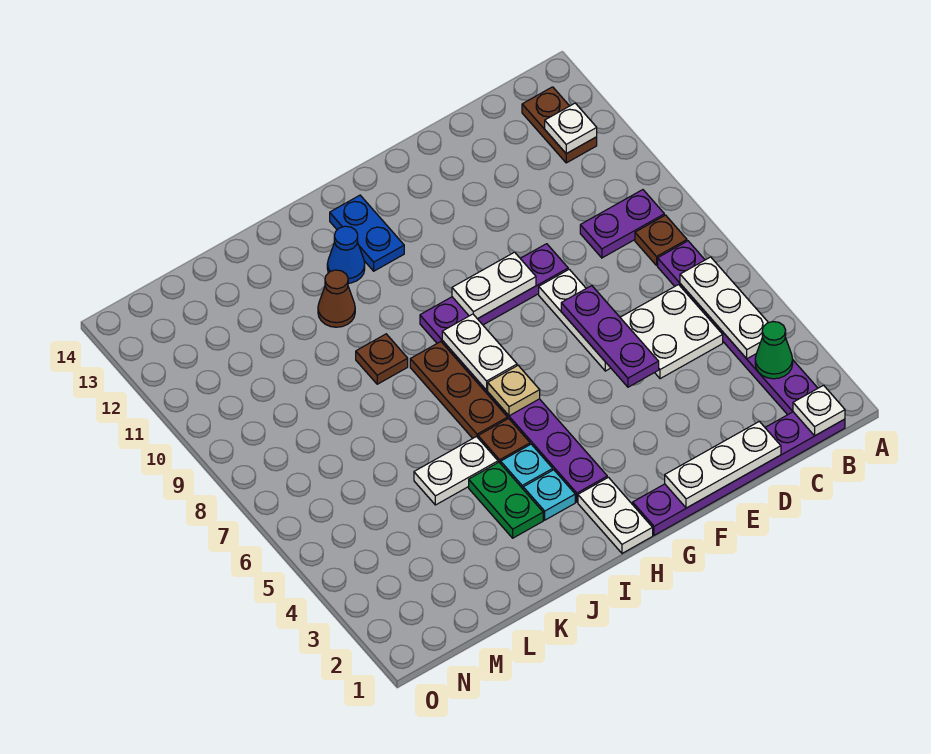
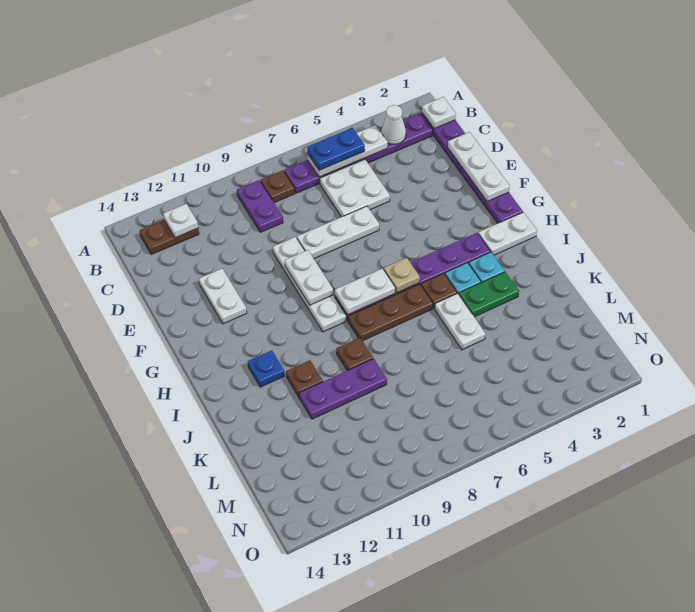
green 1x1 cone [755,322,793,379] -> white 1x1 cone [381,105,406,144]
purple 1x3 plate [561,286,659,387] -> purple 1x3 plate moved to [299,359,387,419]
purple 1x4 plate [420,244,568,343] -> white 1x4 plate [273,237,346,332]
none -> white 1x2 plate [199,269,247,324]
blue 1x2 plate [330,195,404,271] -> blue 1x2 plate moved to [307,128,365,170]
blue 1x1 cone [327,226,365,283] -> blue 1x1 plate [248,350,284,387]
brown 1x1 cone [318,270,355,327] -> brown 1x1 plate [286,360,323,397]

